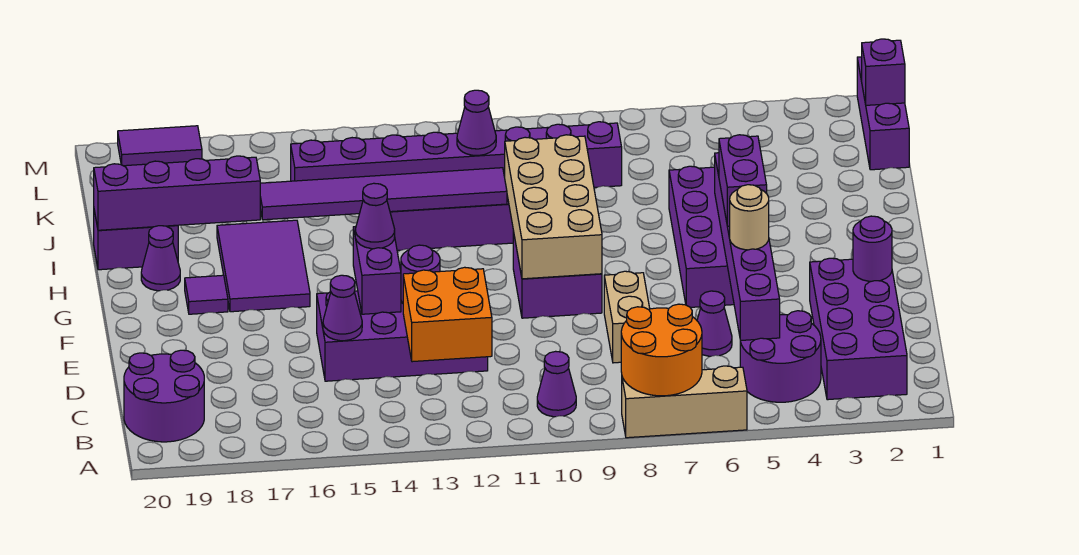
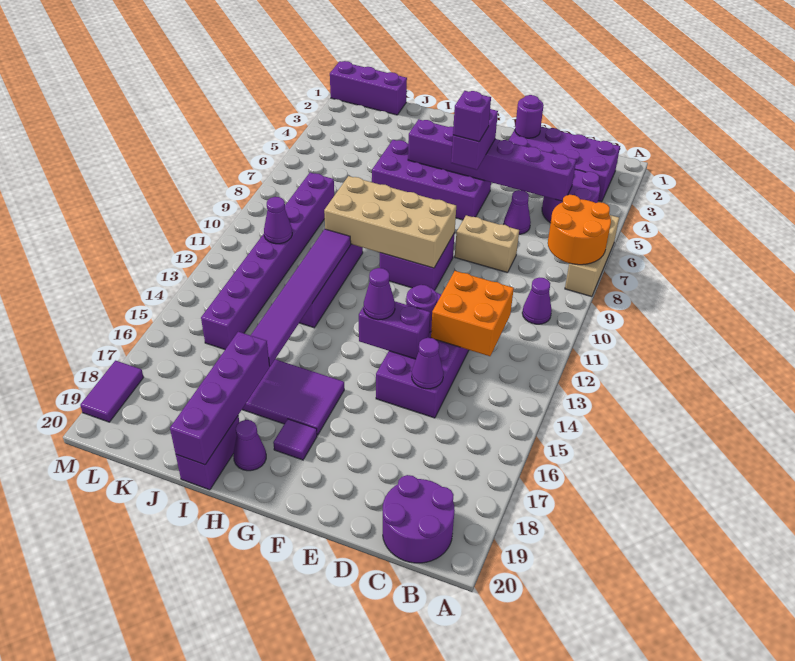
tan 1x1 round brick [730,185,769,250] -> none
purple 1x2 brick [719,135,767,226] -> purple 1x2 brick turned to [451,109,498,170]
purple 1x1 brick [862,39,905,105] -> purple 1x1 brick moved to [453,91,491,142]

